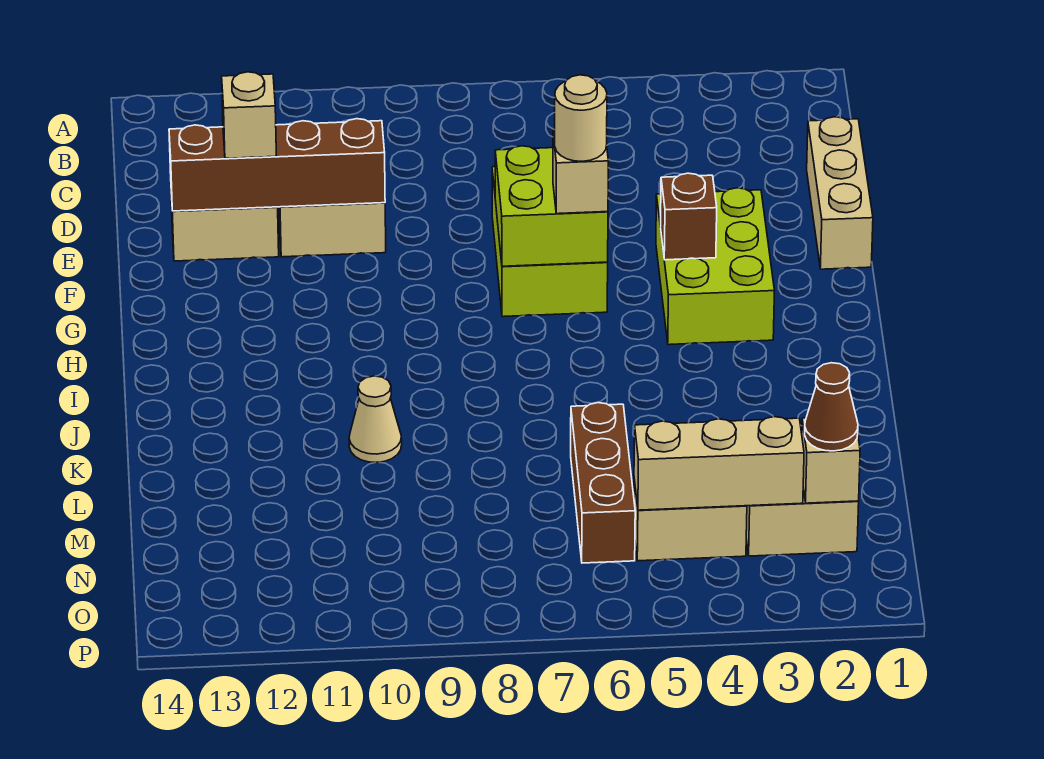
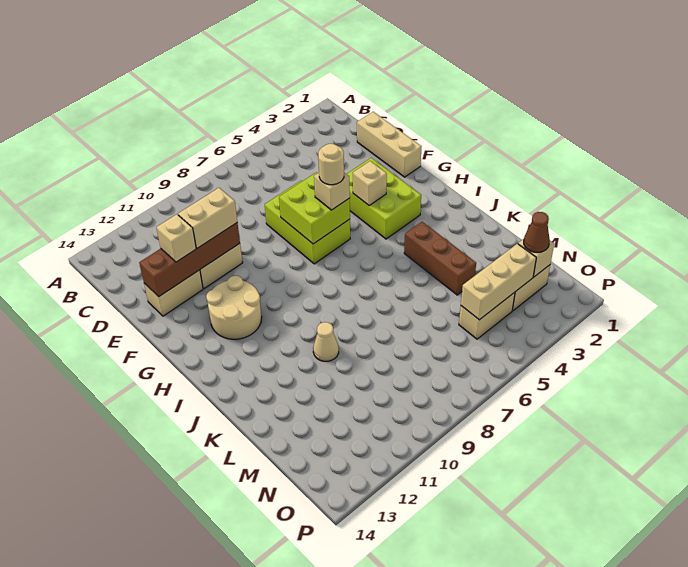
none -> tan 1x2 brick [178,188,237,248]
brown 1x1 brick [661,173,717,260] -> tan 1x1 brick [353,161,387,205]
none -> tan 2x2 round brick [206,276,262,339]
brown 1x3 brick [571,403,635,563] -> brown 1x3 brick moved to [404,222,476,295]

